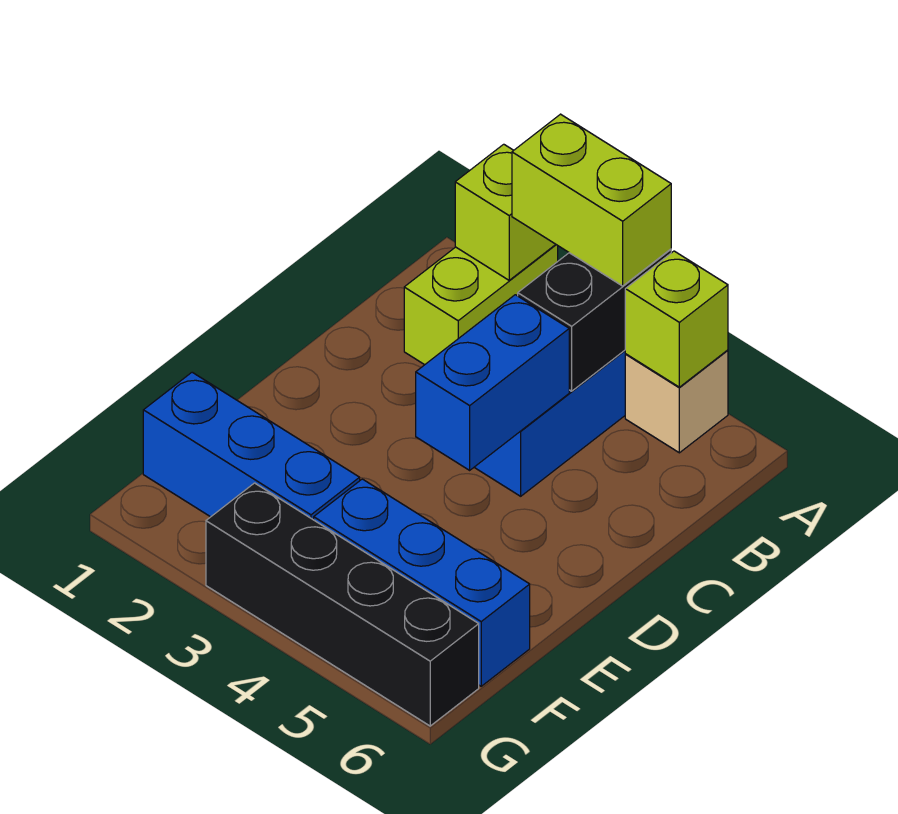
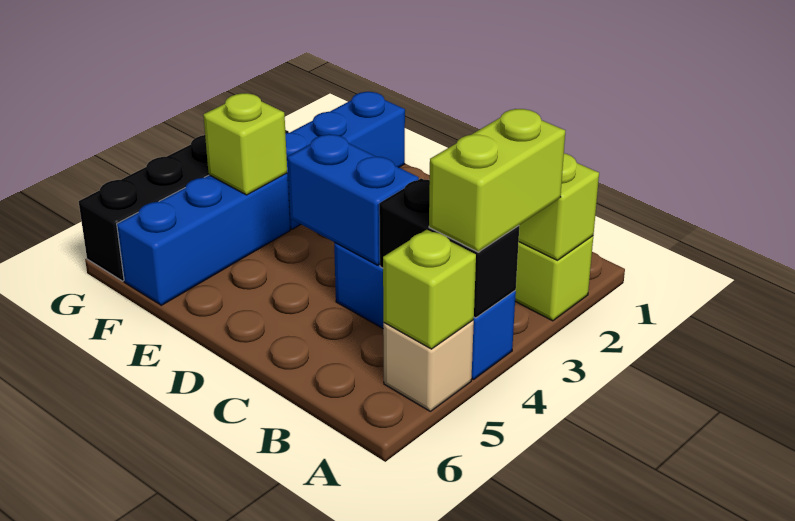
none -> lime 1x1 brick [203,93,287,195]

